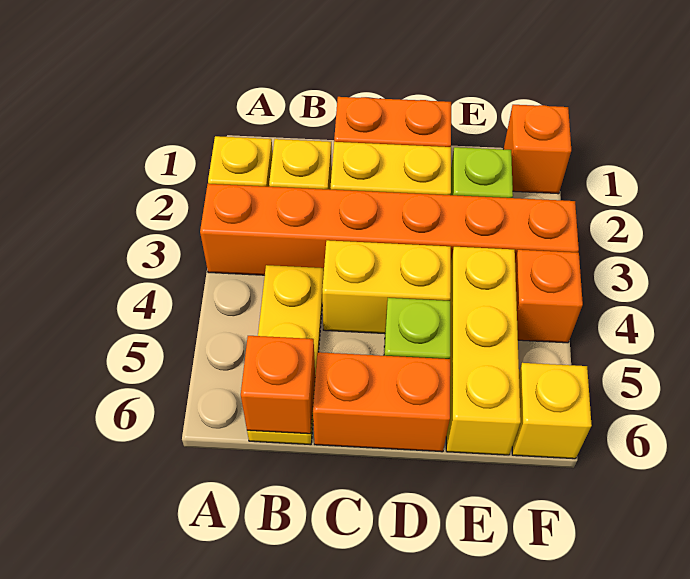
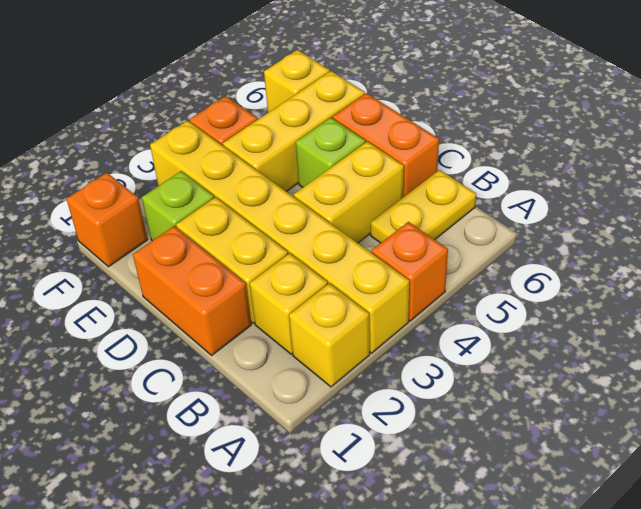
orange 1x6 brick [200,184,579,275] -> yellow 1x6 brick [150,121,409,353]
yellow 1x3 plate [247,265,324,445] -> yellow 1x2 plate [371,170,476,243]
orange 1x1 brick [241,336,315,434] -> orange 1x1 brick moved to [372,222,448,321]
yellow 1x2 brick [322,240,451,334] -> yellow 1x2 brick turned to [294,142,404,243]

